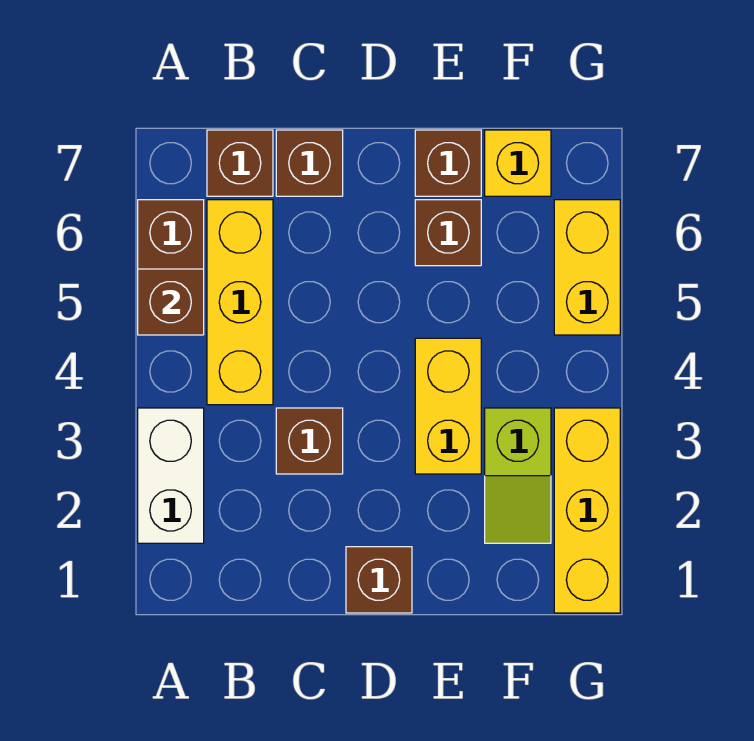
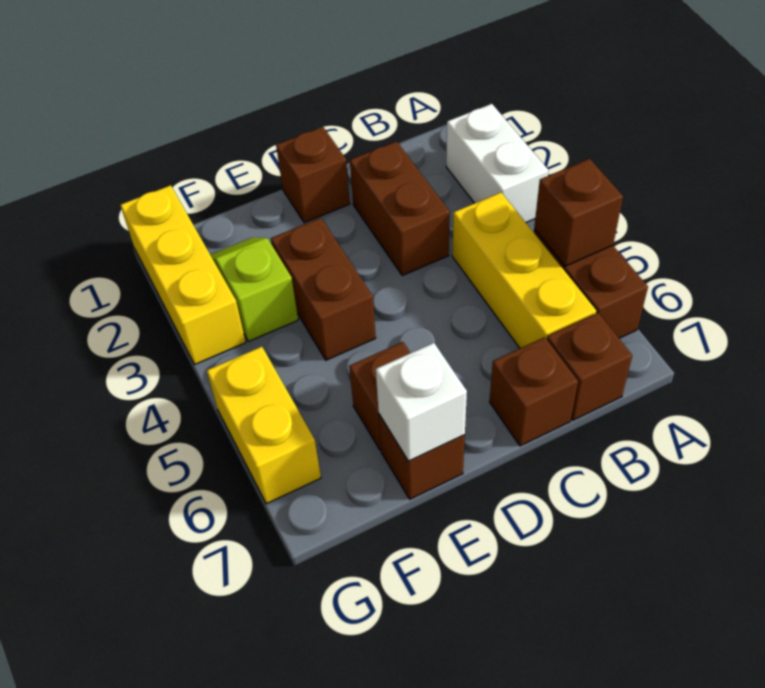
brown 1x1 brick [276,408,343,474] -> brown 1x2 brick [350,141,450,275]
yellow 1x2 brick [415,338,481,474] -> brown 1x2 brick [271,218,376,360]
none -> white 1x1 brick [376,343,467,461]
yellow 1x1 brick [485,130,551,196] -> none

